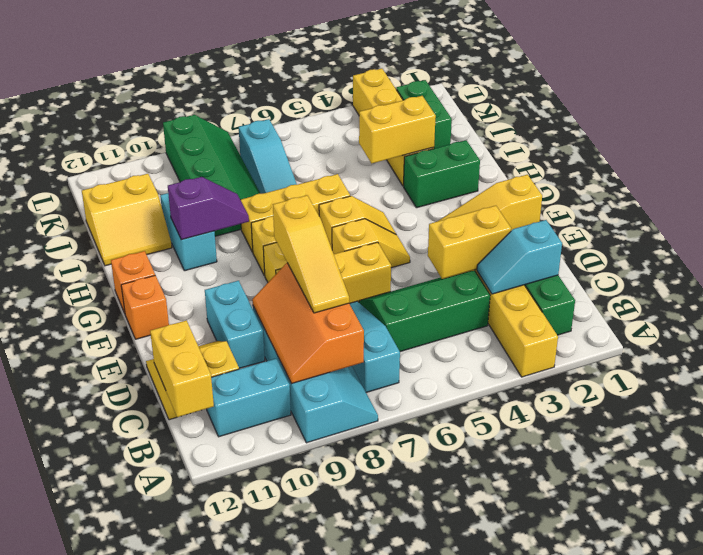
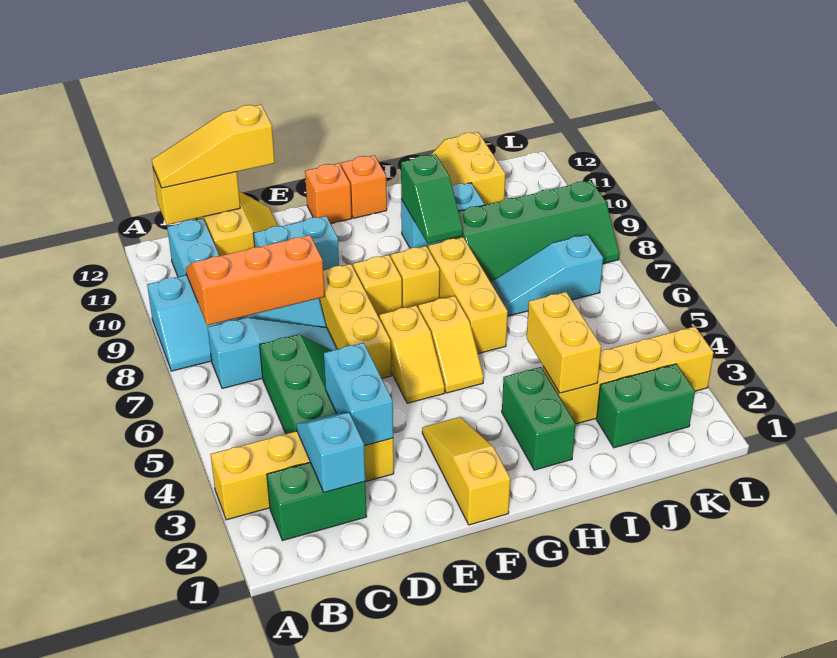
yellow 1x3 slope [273,195,349,313] -> yellow 1x3 slope moved to [152,105,275,188]
yellow 1x2 brick [428,206,511,279] -> cyan 1x2 brick [324,343,393,446]
purple 1x2 slope [168,177,249,240] -> green 1x2 slope [401,154,463,244]

